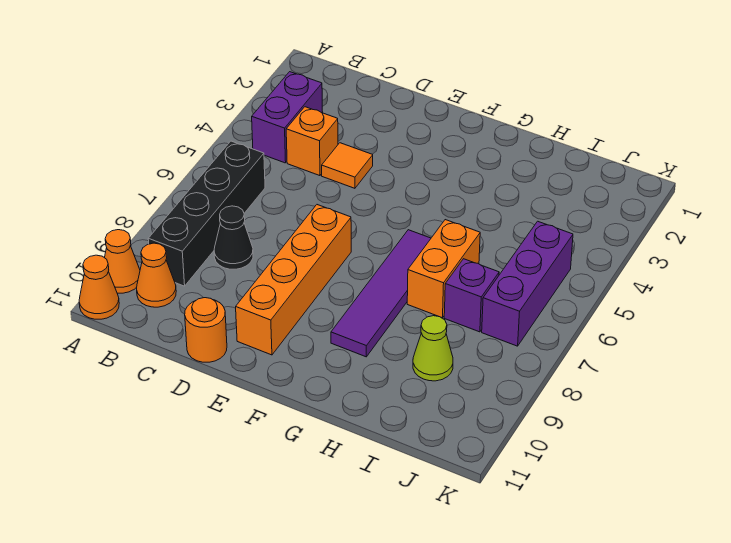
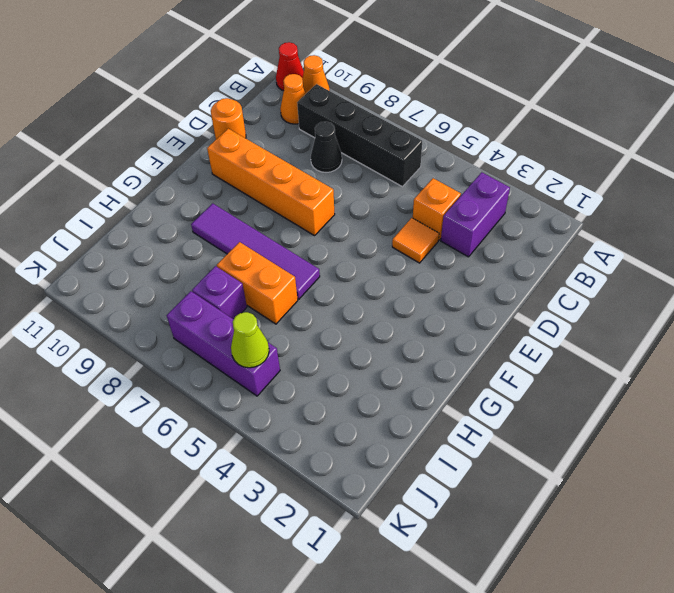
orange 1x1 cone [79,255,119,319] -> red 1x1 cone [276,42,304,91]
purple 1x2 brick [252,72,323,163] -> purple 1x2 brick turned to [441,172,510,257]
lime 1x1 cone [413,316,453,381] -> lime 1x1 cone moved to [231,312,269,368]

